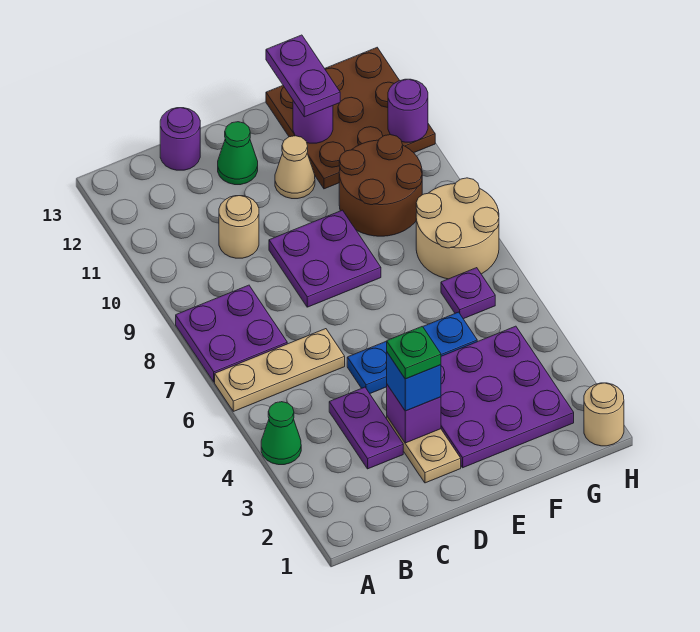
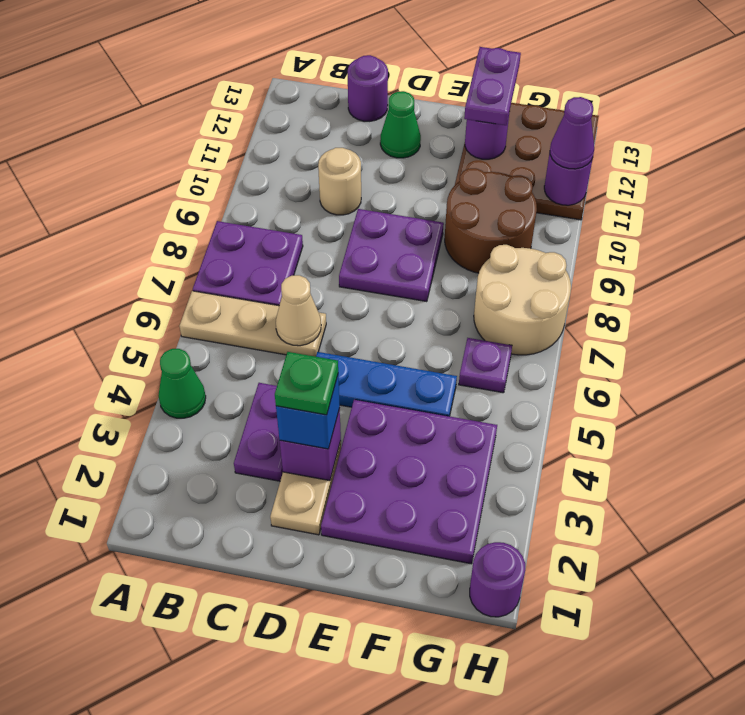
tan 1x1 cone [275,136,315,199] -> tan 1x1 cone moved to [276,275,321,346]
tan 1x1 round brick [584,383,624,446] -> purple 1x1 round brick [470,542,525,617]
none -> purple 1x1 cone [550,97,594,169]

